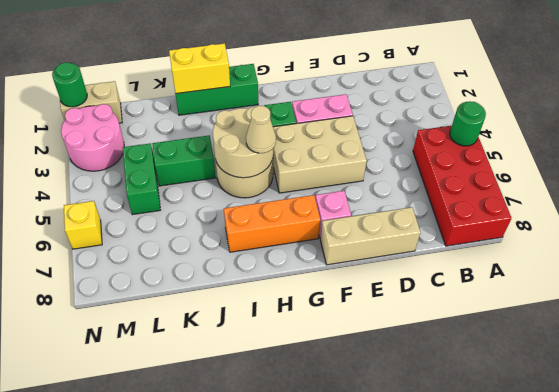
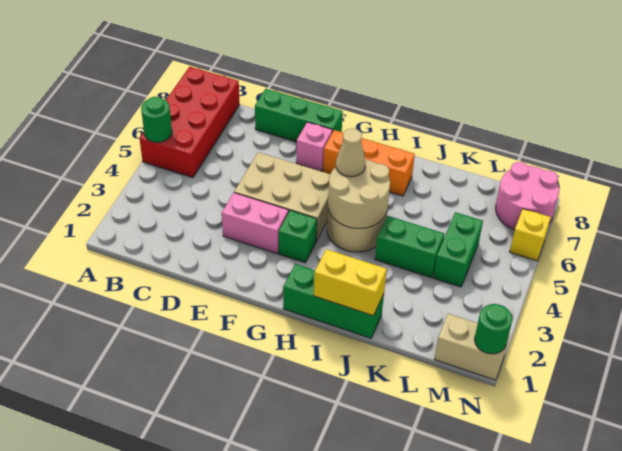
tan 1x3 brick [320,207,421,265] -> green 1x3 brick [255,89,343,142]
pink 2x2 round brick [61,104,124,171] -> pink 2x2 round brick moved to [495,162,559,230]

